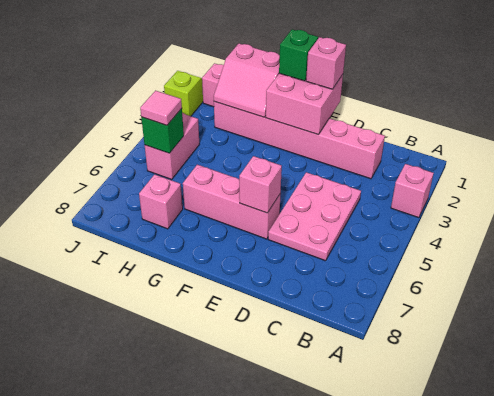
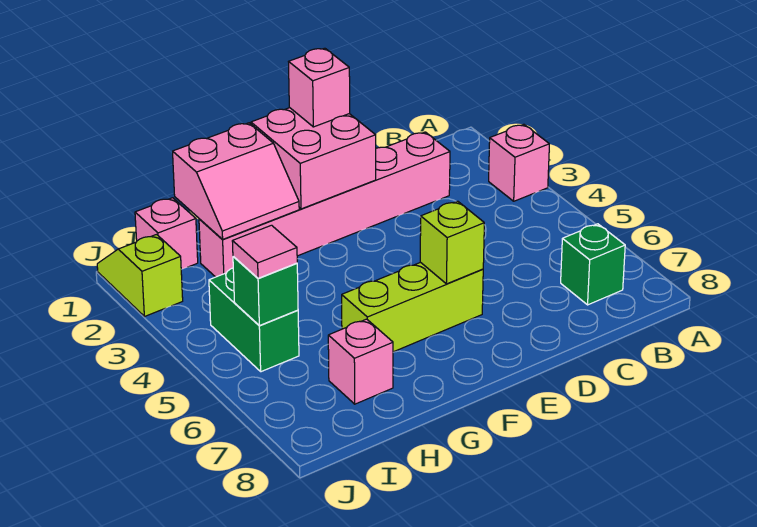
pink 2x3 plate [268,172,361,261] -> none
pink 1x3 brick [183,165,281,239] -> lime 1x3 brick [342,262,483,352]
pink 1x1 brick [239,156,282,213] -> lime 1x1 brick [420,201,484,284]
green 1x1 brick [279,29,318,81] -> green 1x1 brick moved to [561,224,625,305]
pink 1x2 brick [145,113,199,180] -> green 1x2 brick [209,268,299,372]

